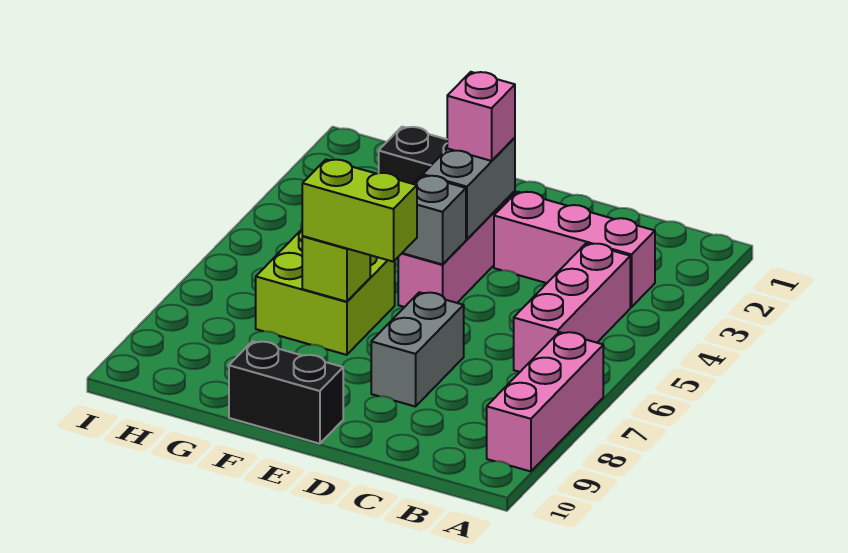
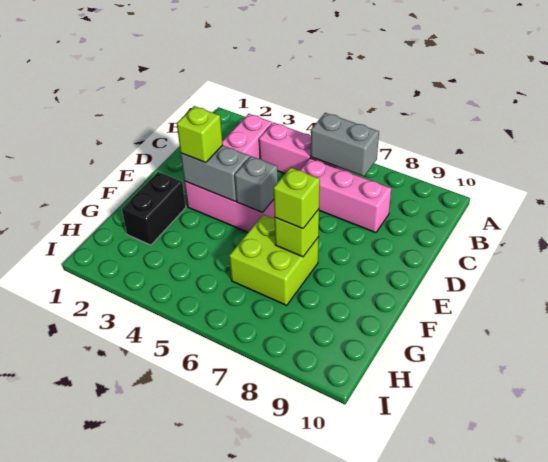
pink 1x3 brick [487,332,603,471] -> pink 1x3 brick moved to [300,158,391,233]
grey 1x2 brick [371,292,464,407] -> grey 1x2 brick moved to [311,113,379,176]
pink 1x1 brick [447,72,515,161] -> lime 1x1 brick [177,106,223,163]
lime 1x2 brick [302,159,417,262] -> lime 1x1 brick [274,167,320,229]
black 1x2 brick [229,341,343,444] -> none

